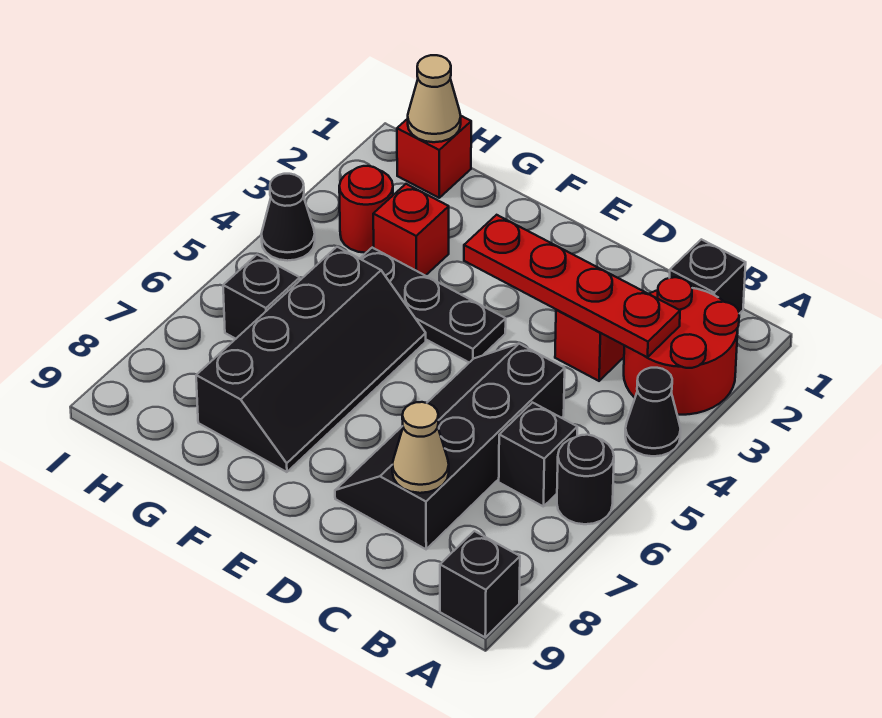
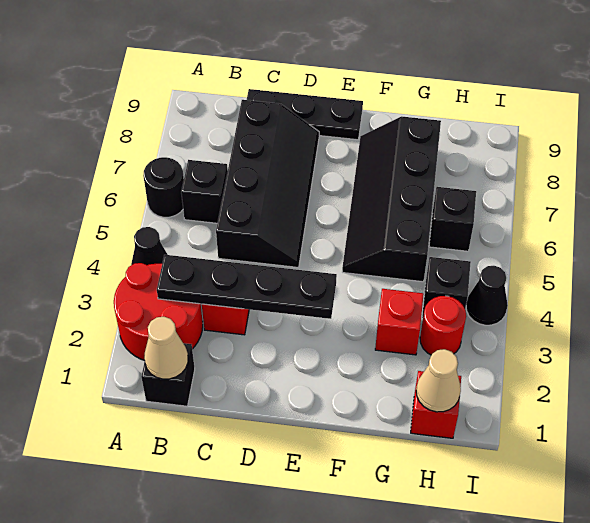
black 1x1 brick [440,531,520,637] -> black 1x1 brick moved to [422,257,471,318]
red 1x4 plate [464,215,680,357] -> black 1x4 plate [157,255,337,319]
tan 1x1 cone [392,402,449,493] -> tan 1x1 cone moved to [144,317,188,379]
black 1x3 plate [360,248,506,362] -> black 1x3 plate moved to [247,89,363,140]

